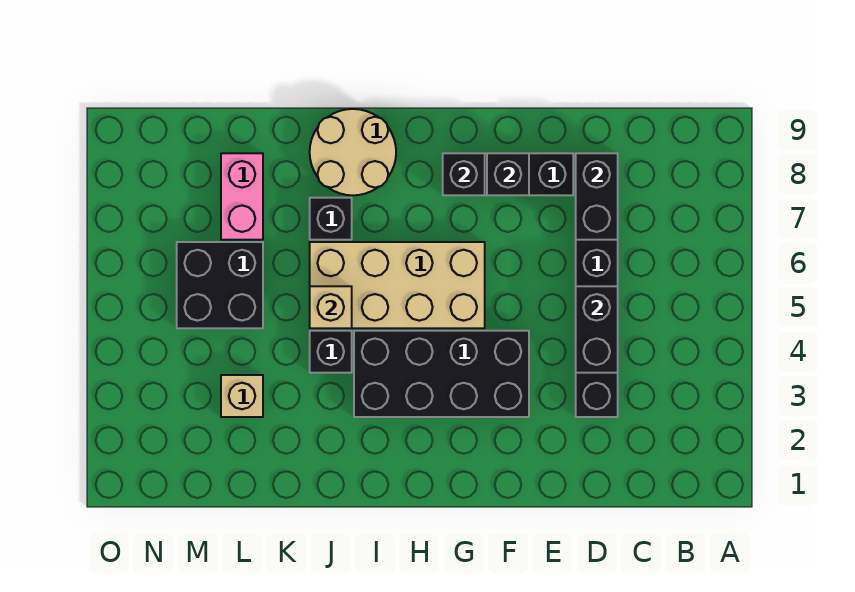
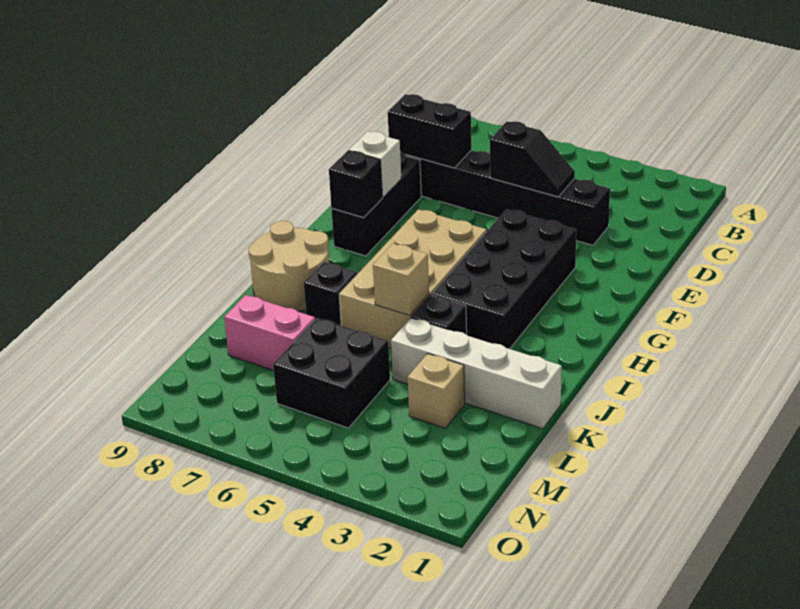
black 1x2 brick [576,286,618,373] -> black 1x2 slope [490,121,575,197]
black 1x1 brick [487,153,529,195] -> white 1x1 brick [349,131,401,197]
none -> white 1x4 brick [391,318,562,429]

